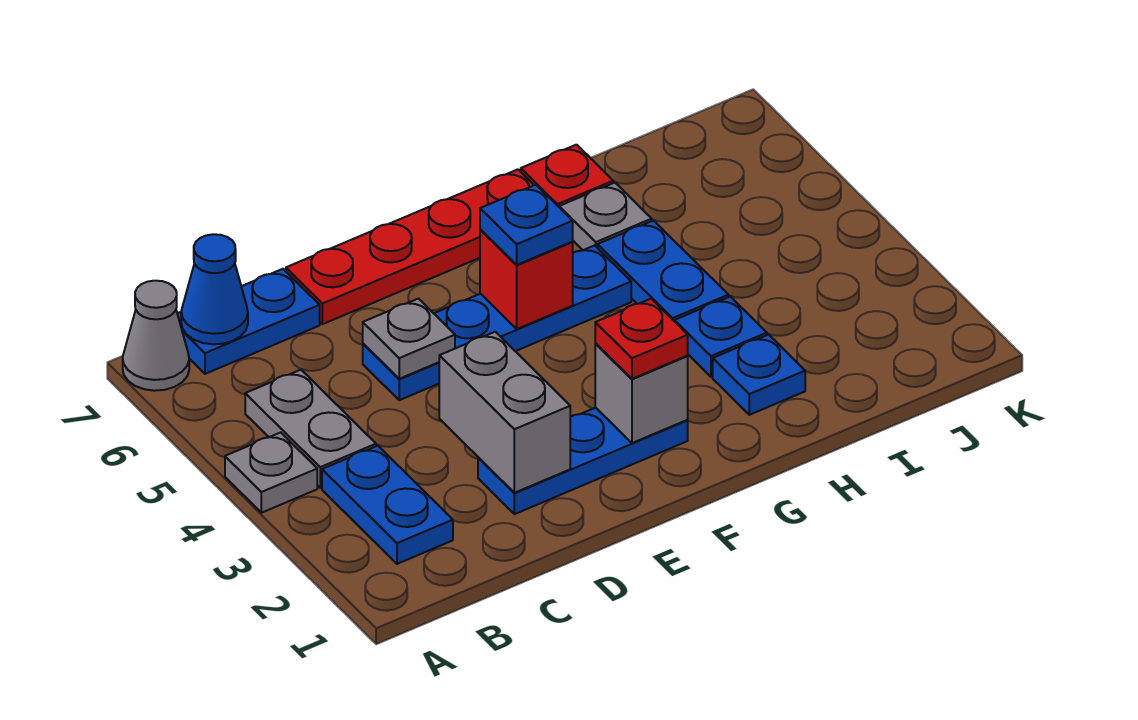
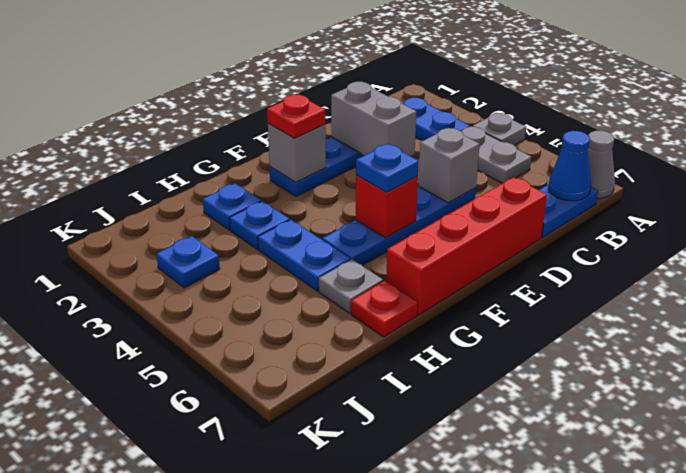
grey 1x1 plate [363,299,455,379] -> grey 1x1 brick [418,128,480,203]
red 1x4 plate [286,169,534,324] -> red 1x4 brick [386,177,547,315]
none -> blue 1x1 plate [156,236,220,288]

